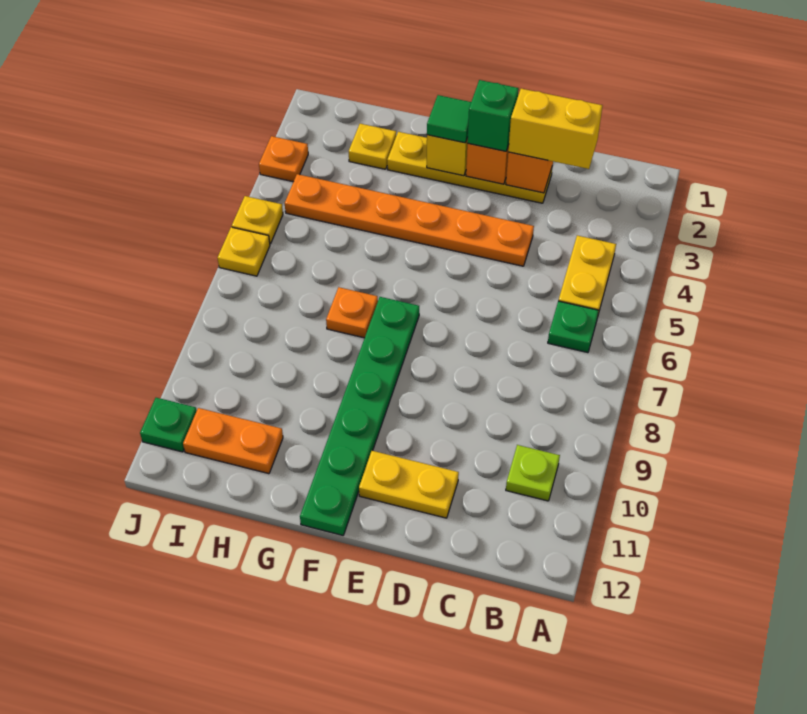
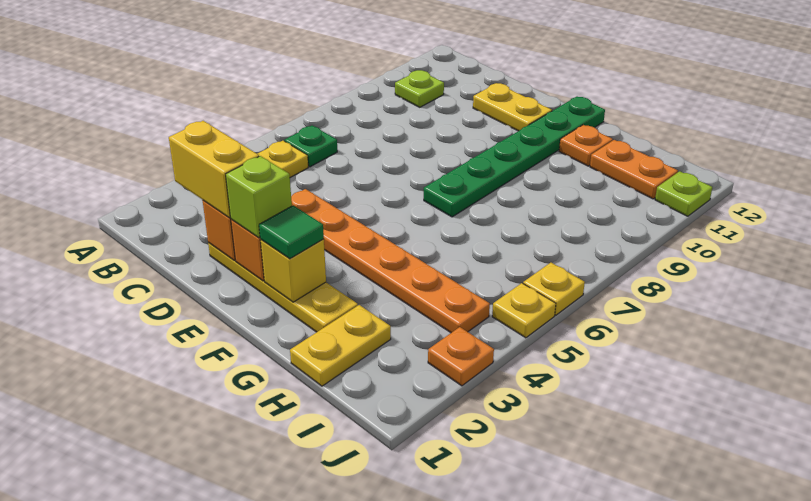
green 1x1 brick [467,80,519,151] -> lime 1x1 brick [226,156,292,238]
orange 1x1 plate [326,287,378,338] -> orange 1x1 plate moved to [559,125,613,166]
yellow 1x1 plate [349,124,396,169] -> yellow 1x2 plate [290,305,391,386]
green 1x1 plate [140,398,197,452] -> lime 1x1 plate [655,171,712,216]

